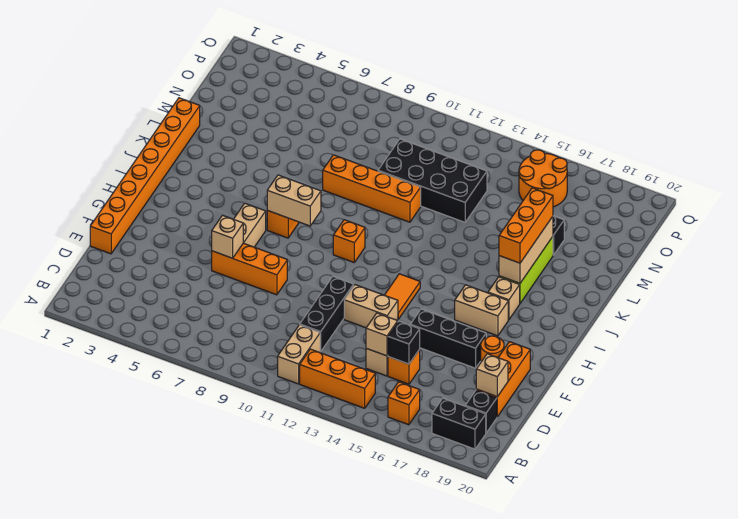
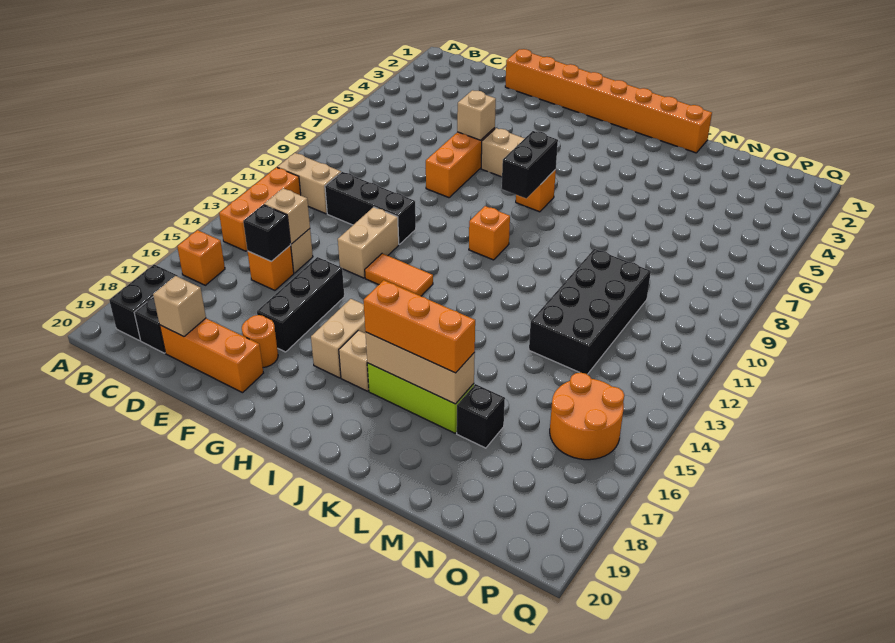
tan 1x2 brick [267,175,321,226] -> black 1x2 brick [502,131,558,199]
orange 1x4 brick [323,155,421,222] -> none

